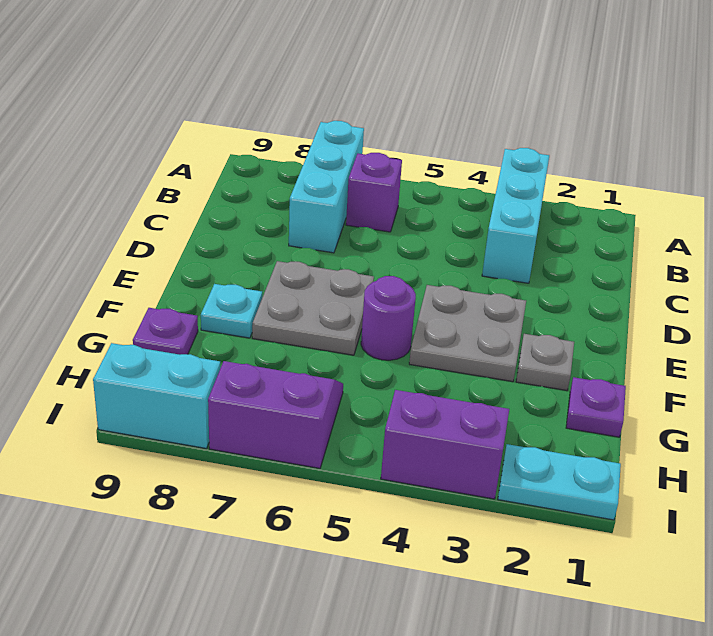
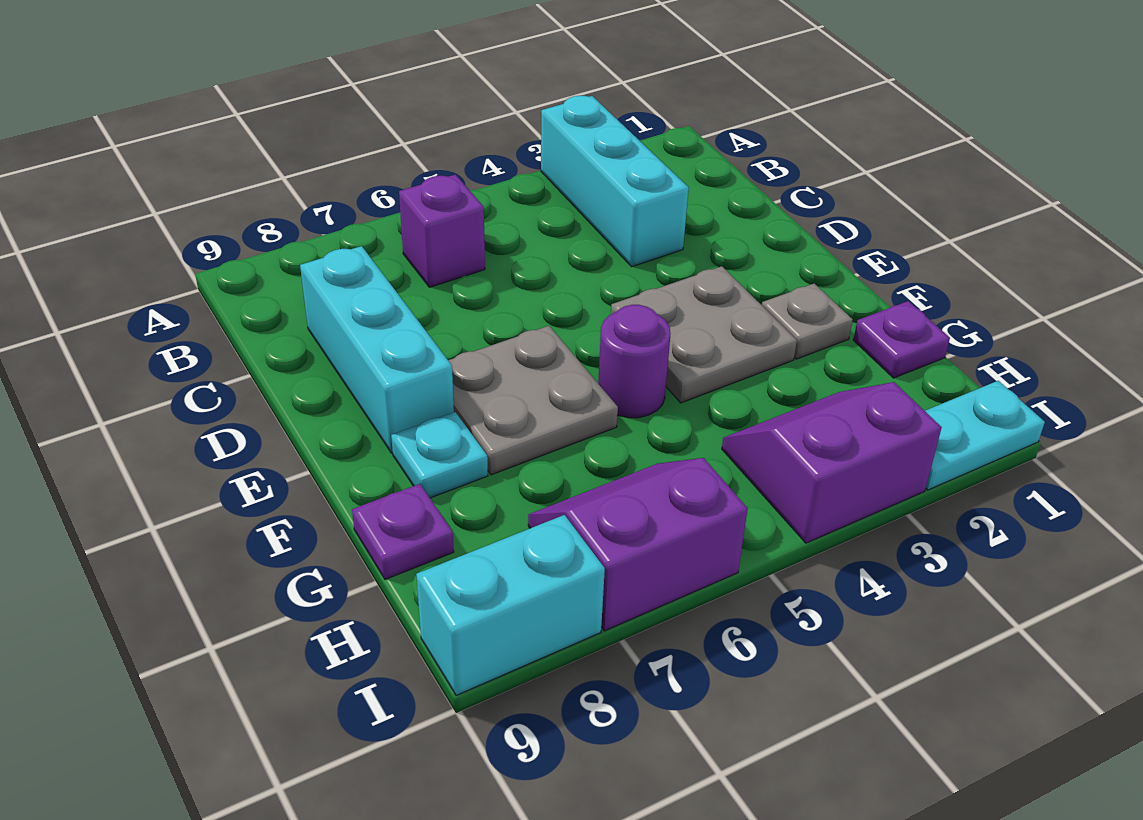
cyan 1x3 brick [289,121,364,253] -> cyan 1x3 brick moved to [300,246,454,453]

